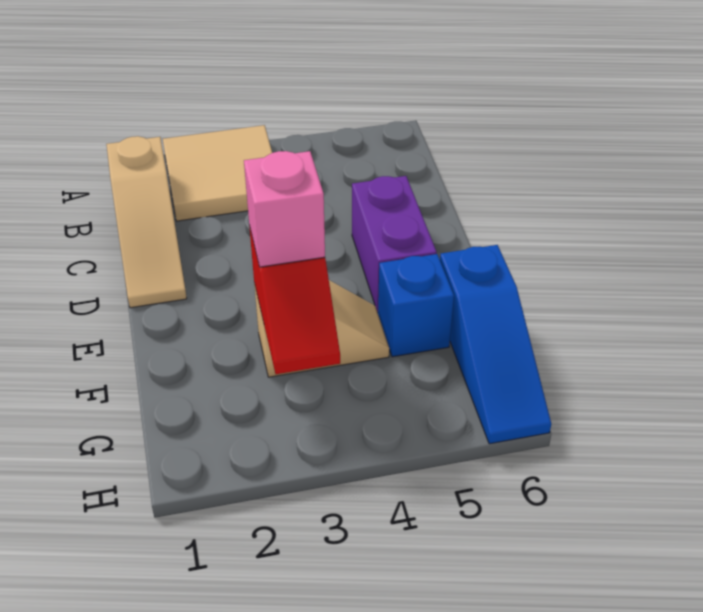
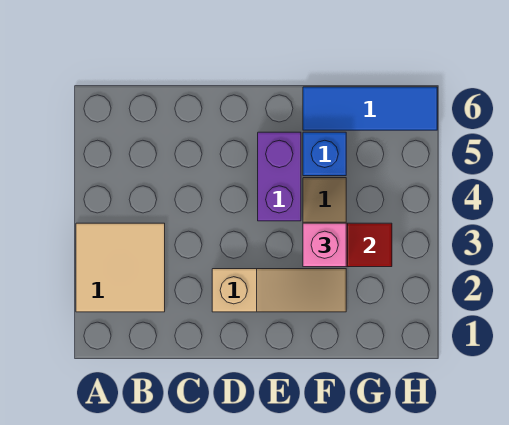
tan 1x3 slope [106,136,187,308] -> tan 1x3 slope moved to [212,269,346,312]
purple 1x2 brick [352,176,437,312] -> purple 1x2 brick turned to [258,132,301,221]
blue 1x3 slope [440,245,551,444] -> blue 1x3 tile [303,87,437,130]

